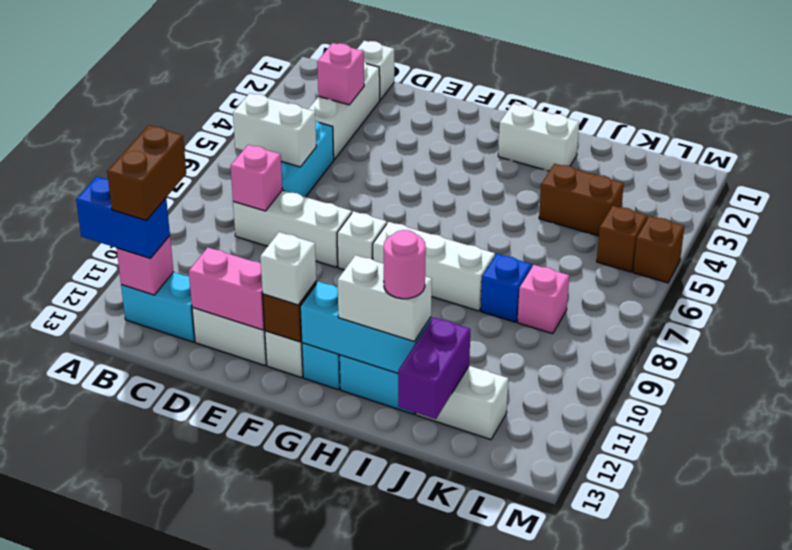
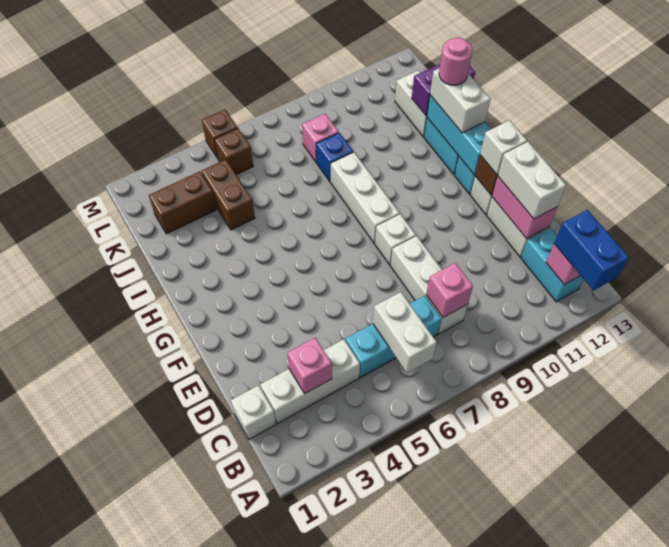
brown 1x2 brick [107,125,186,220] -> brown 1x2 brick moved to [149,172,216,234]
white 1x2 brick [498,104,579,171] -> white 1x2 brick moved to [498,142,566,219]

